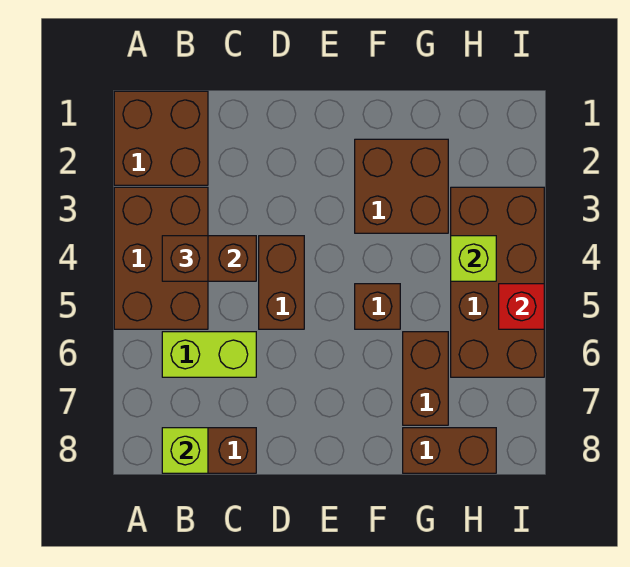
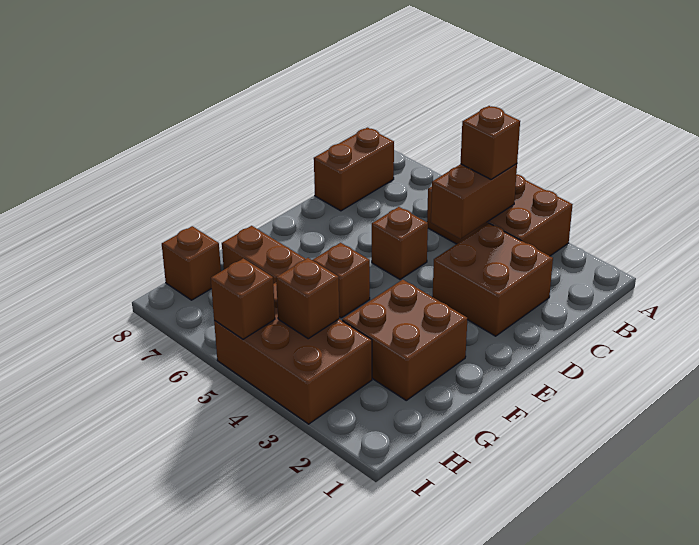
brown 2x2 brick [114,91,208,185] -> brown 2x2 brick moved to [433,223,553,336]
lime 1x2 brick [162,332,256,377] -> none
lime 1x1 brick [162,428,208,473] -> none
brown 1x2 brick [259,236,304,329] -> brown 1x1 brick [372,207,428,279]
brown 1x2 brick [403,428,496,473] -> brown 1x1 brick [162,226,221,300]
brown 2x4 brick [451,187,544,377] -> brown 2x3 brick [214,283,372,424]
lime 1x1 brick [451,236,496,281] -> brown 1x1 brick [276,258,339,339]
red 1x1 brick [499,284,544,329] -> brown 1x1 brick [211,258,275,339]

